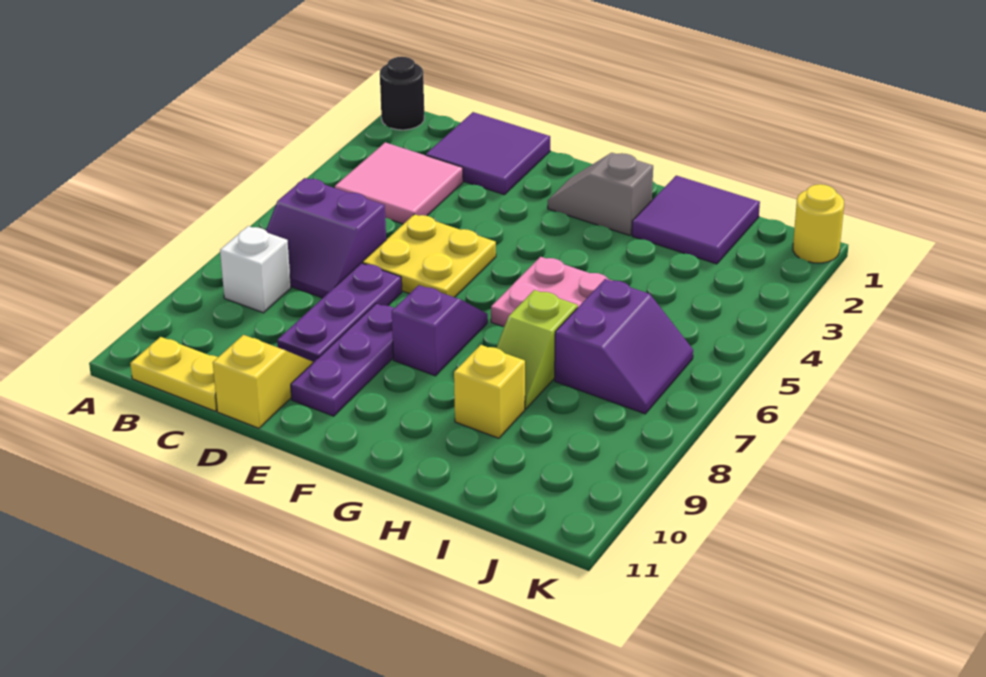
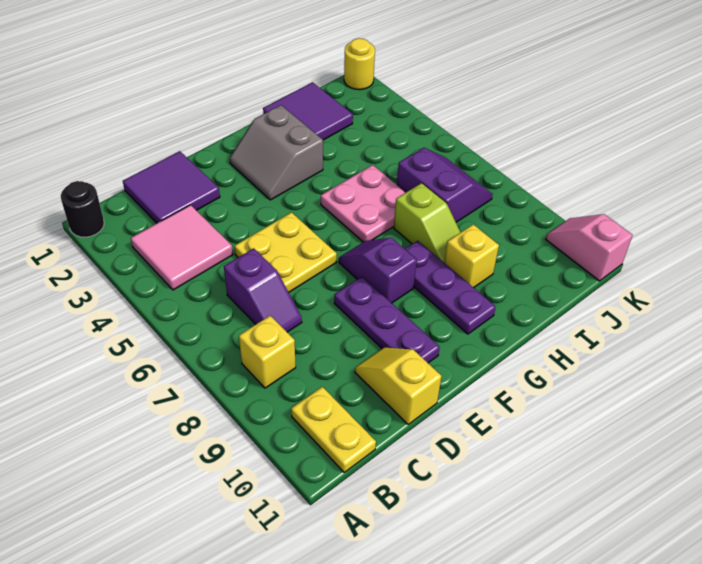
purple 2x2 slope [266,178,386,298] -> purple 1x2 slope [224,248,302,332]
white 1x1 brick [220,226,291,313] -> yellow 1x1 brick [239,316,296,388]
yellow 1x2 plate [130,337,218,411] -> yellow 1x2 plate turned to [291,387,376,472]
purple 1x3 plate [277,263,402,362] -> purple 1x3 plate moved to [405,241,496,334]
grey 1x2 slope [548,153,653,236] -> grey 2x2 slope [230,105,323,200]
none -> pink 1x2 slope [546,214,632,281]

